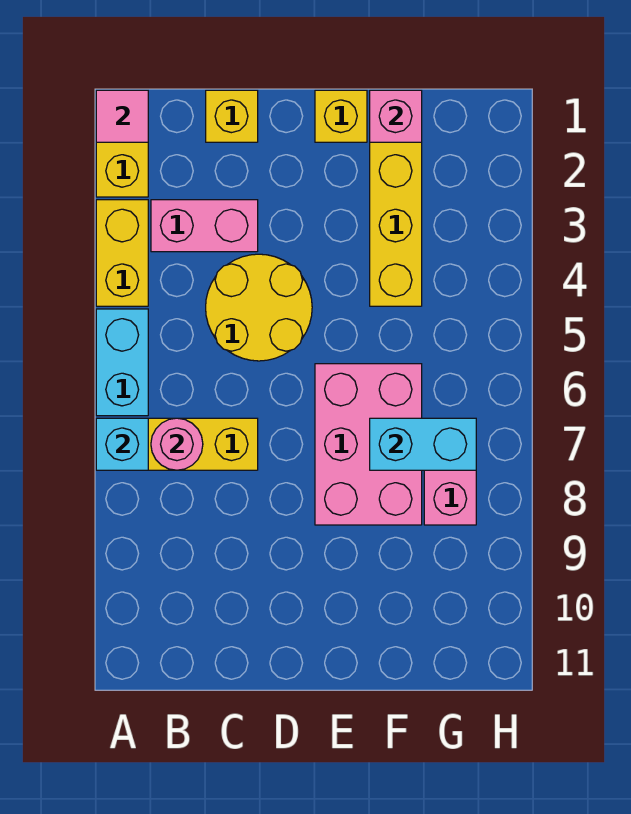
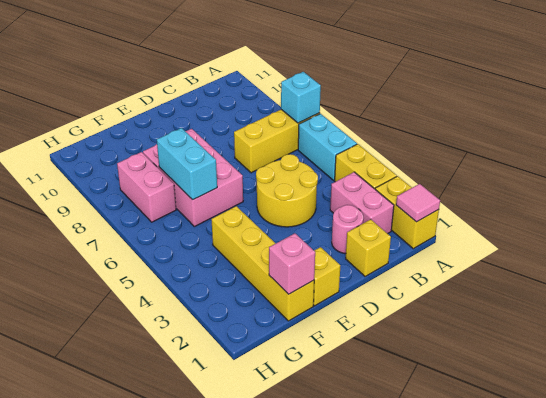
pink 1x2 brick [151,200,258,252] -> pink 1x2 brick turned to [330,172,394,234]
pink 1x1 round brick [151,418,203,470] -> pink 1x1 round brick moved to [332,205,363,253]
cyan 1x2 brick [370,418,476,470] -> cyan 1x2 brick turned to [157,128,217,200]

